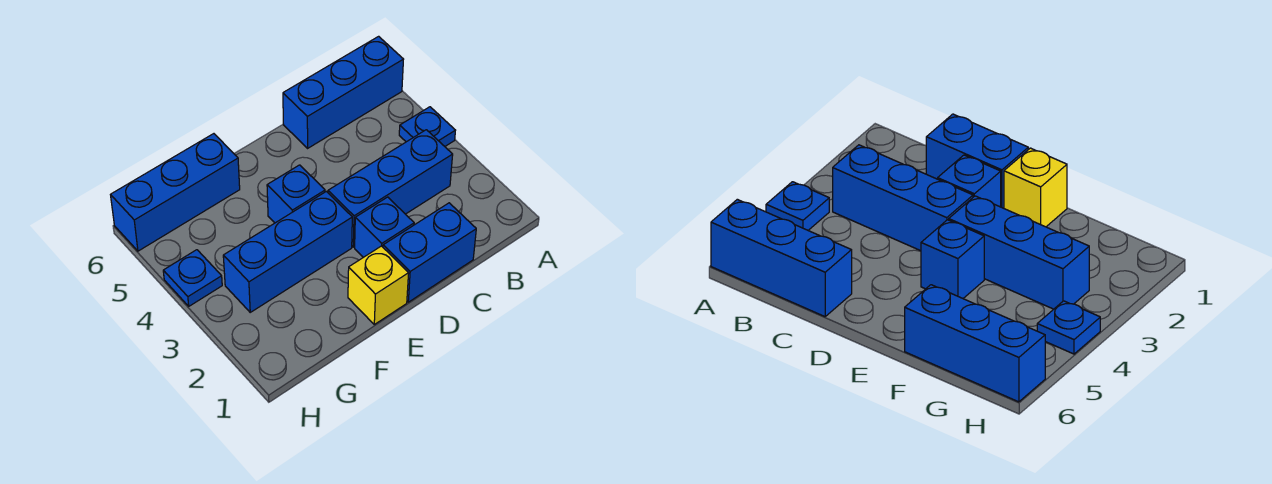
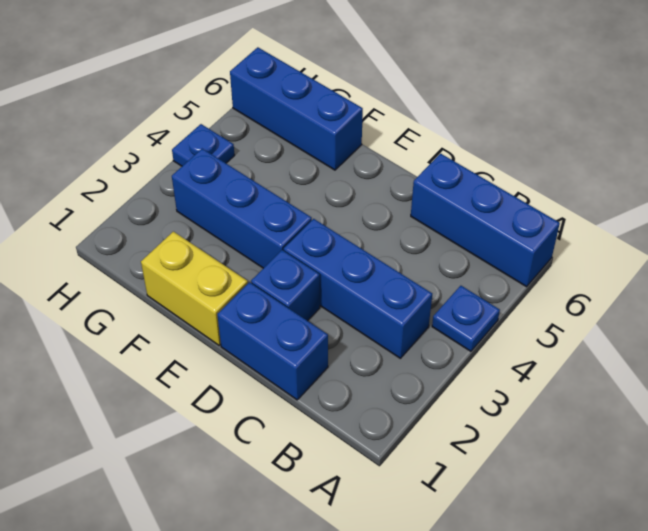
yellow 1x1 brick [348,246,409,324] -> yellow 1x2 brick [141,232,248,345]
blue 1x1 brick [267,165,325,223] -> none

